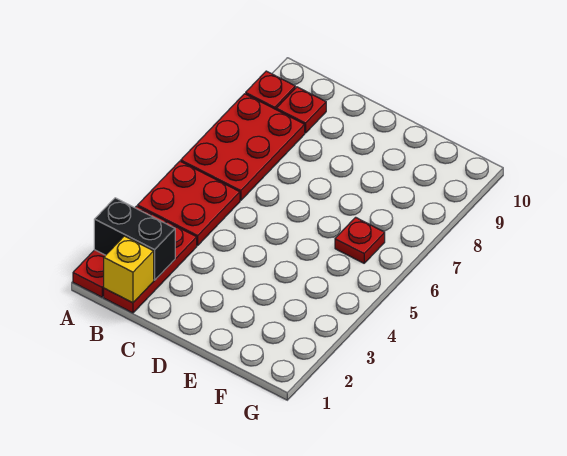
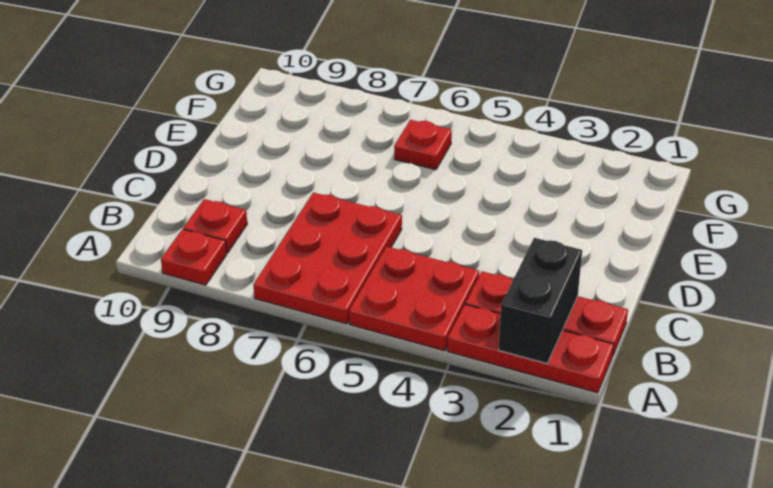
red 2x3 plate [181,94,305,200] -> red 2x3 plate turned to [253,193,402,324]
yellow 1x1 brick [104,236,154,303] -> none

